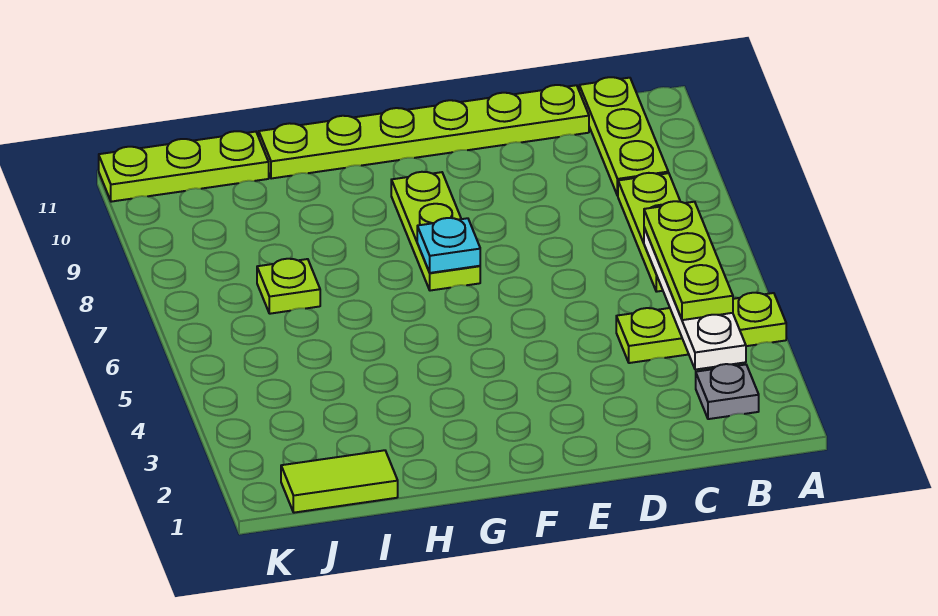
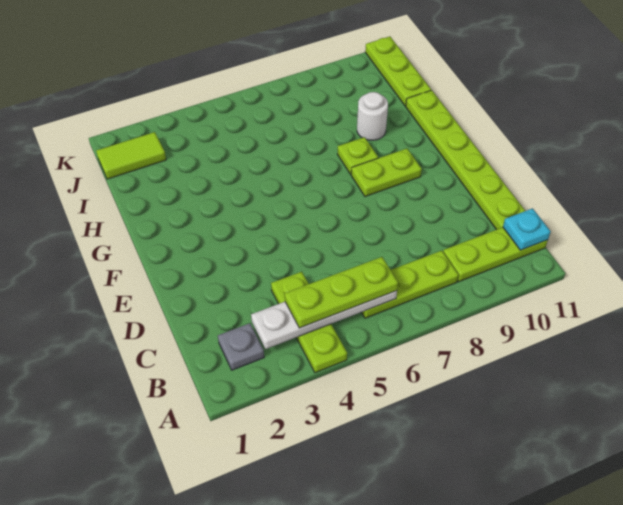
lime 1x3 plate [391,172,480,291] -> lime 1x2 plate [351,149,422,197]
cyan 1x1 plate [417,218,480,273] -> cyan 1x1 plate moved to [503,208,551,250]
none -> white 1x1 round brick [357,92,388,140]
lime 1x2 tile [281,450,398,513] -> lime 1x2 tile turned to [96,132,166,179]
lime 1x1 plate [257,259,320,314] -> lime 1x1 plate moved to [337,137,378,174]

